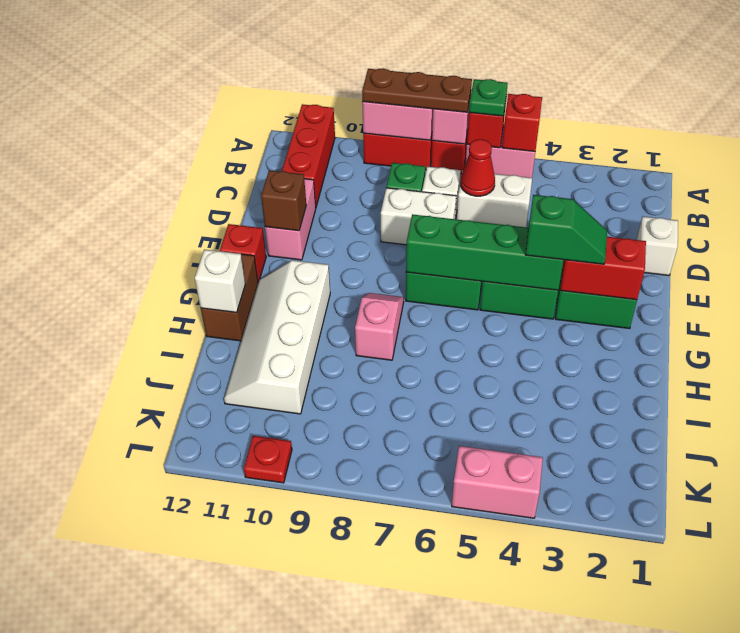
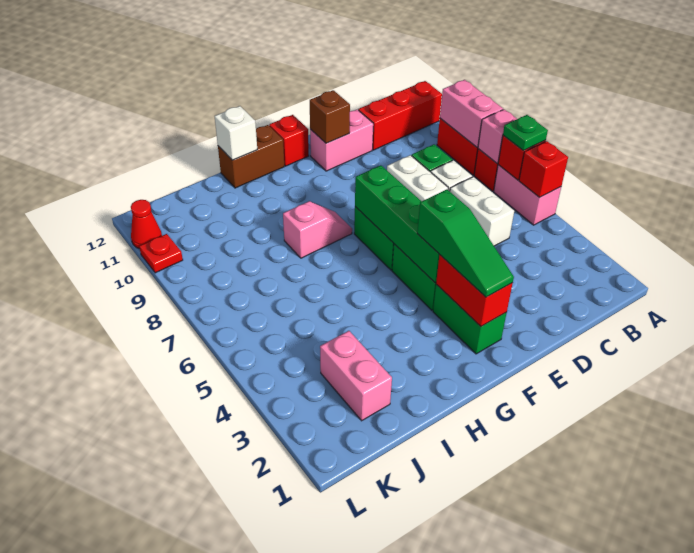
brown 1x3 plate [362,68,472,112] -> none
red 1x1 cone [460,139,495,196] -> red 1x1 cone moved to [131,200,162,249]
white 1x1 brick [637,217,678,276] -> none
green 1x2 slope [525,195,607,264] -> green 1x3 slope [417,189,514,297]
white 2x4 slope [224,260,330,414] -> none
pink 1x2 brick [452,446,543,518] -> pink 1x2 brick moved to [320,331,392,421]

